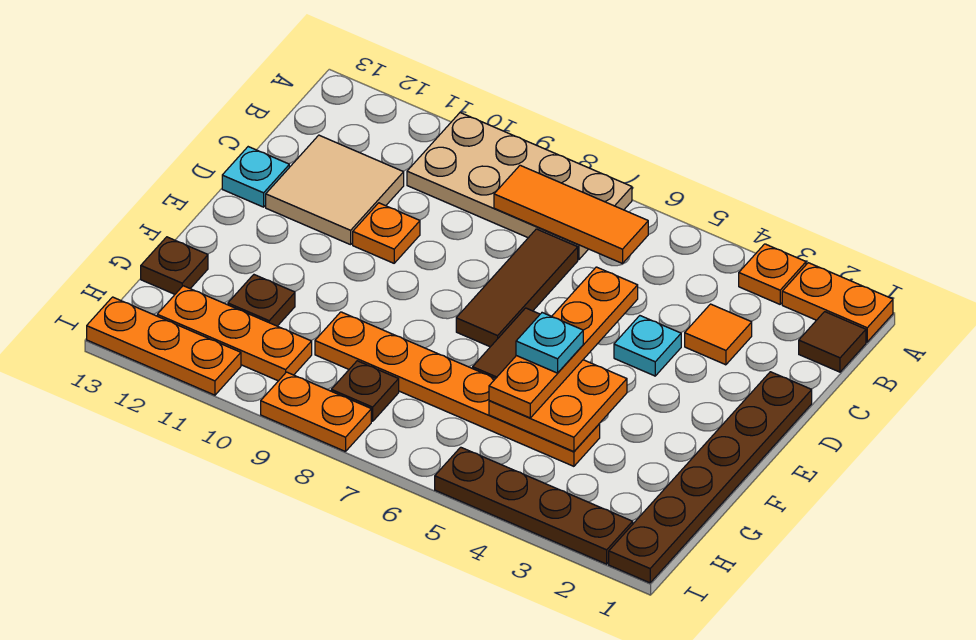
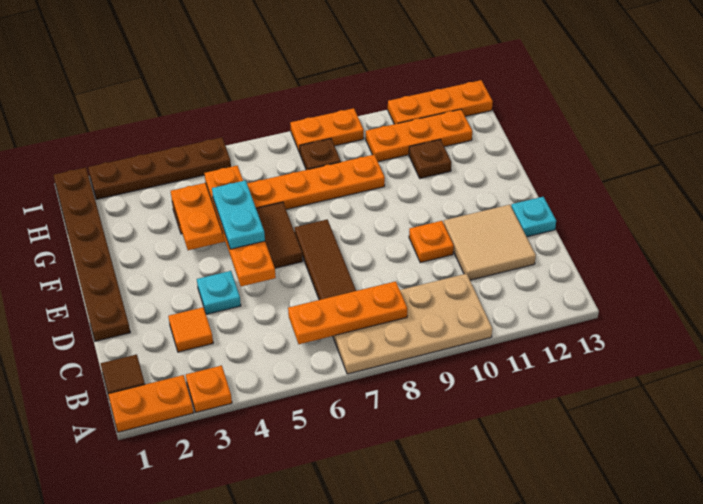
orange 1x3 tile [494,165,648,264] -> orange 1x3 plate [288,281,407,344]
cyan 1x1 plate [516,313,583,373] -> cyan 1x2 plate [212,180,265,249]
brown 1x1 plate [141,237,208,294] -> none

